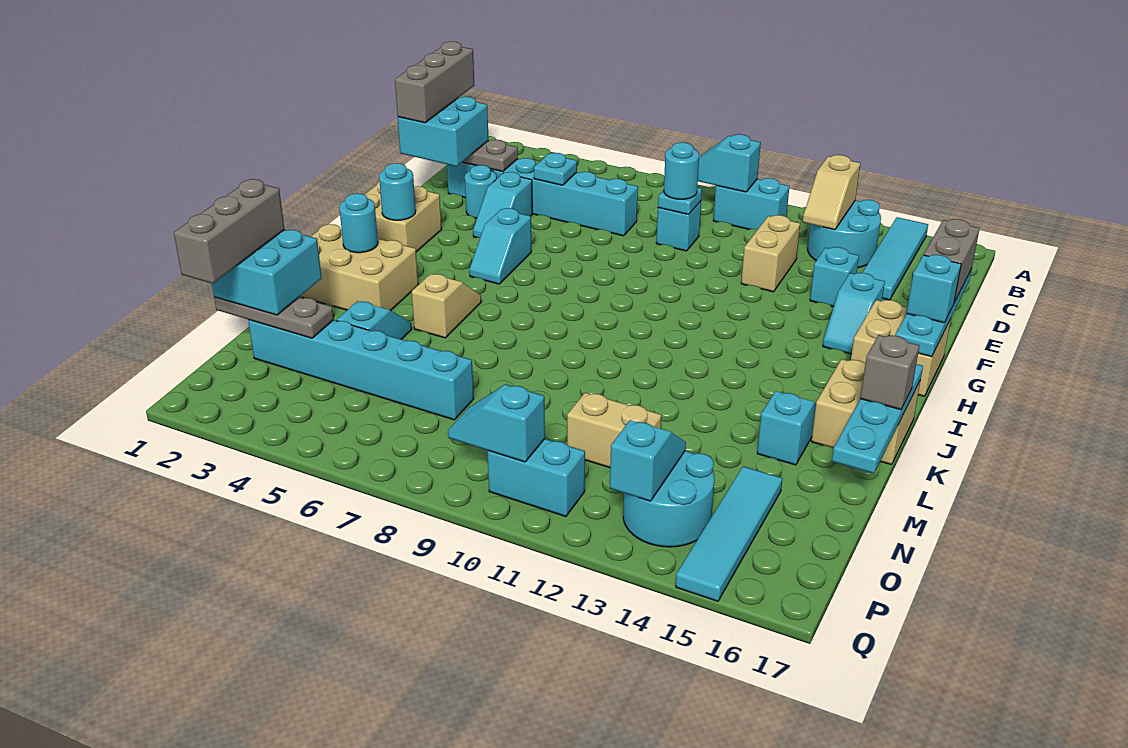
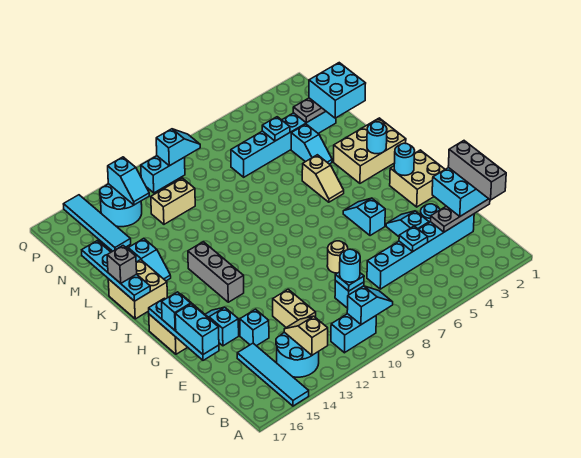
grey 1x2 brick [924,219,980,303] -> cyan 1x2 brick [175,304,219,354]
none -> tan 1x1 round brick [327,241,348,273]
grey 1x3 brick [174,179,285,284] -> grey 1x3 brick moved to [188,242,244,302]
none -> cyan 1x1 plate [262,117,290,141]

